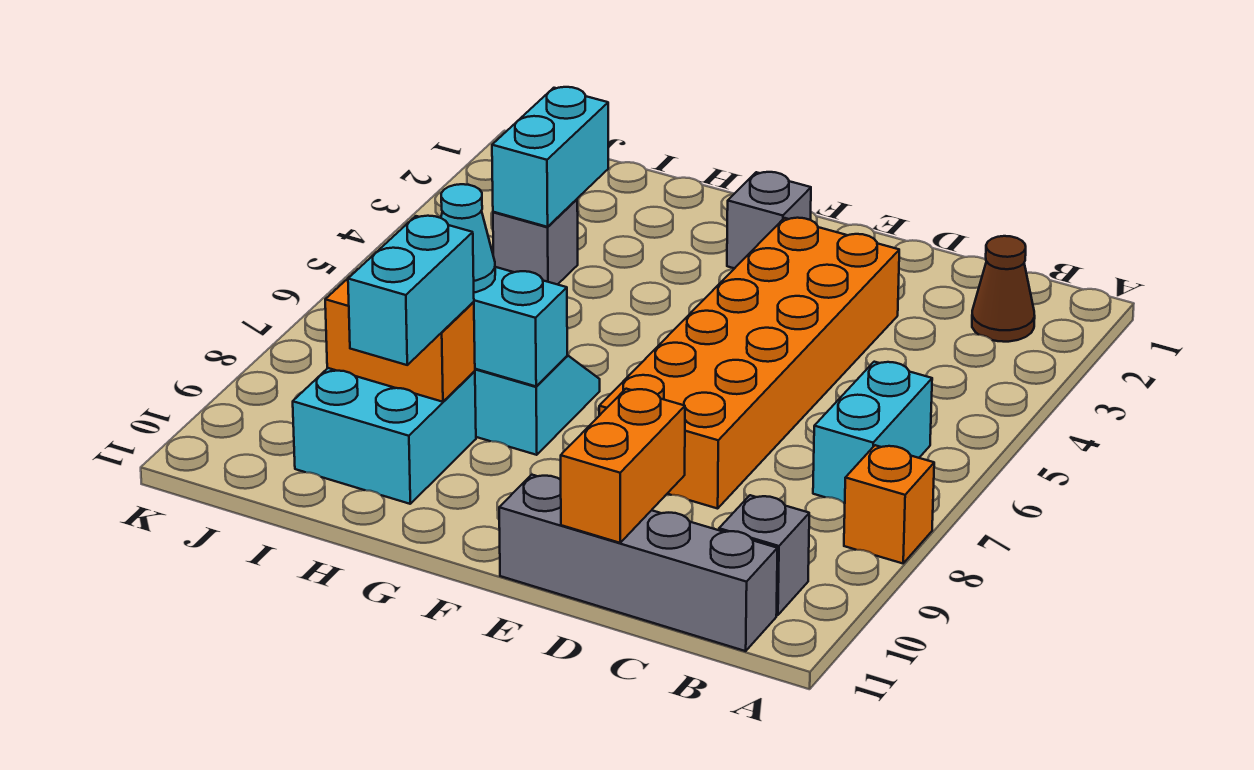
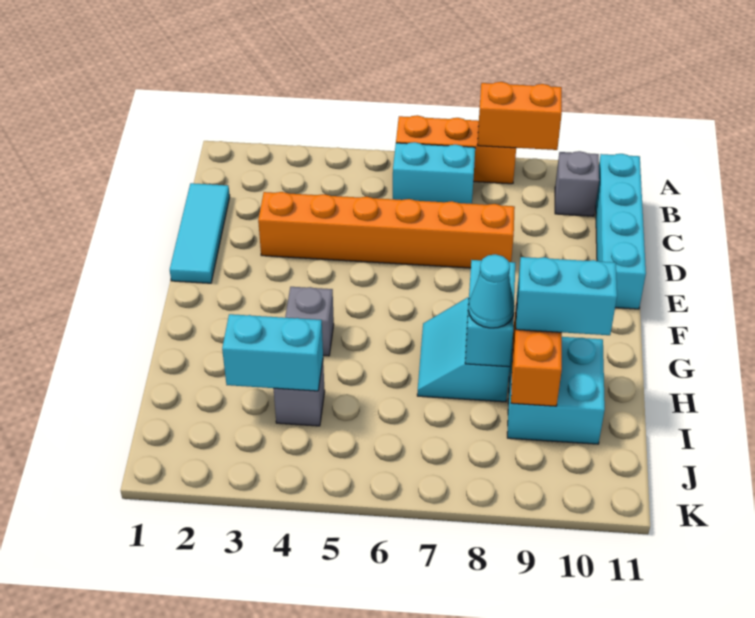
orange 1x1 brick [844,445,934,563] -> orange 1x3 brick [396,115,516,184]
brown 1x1 cone [972,236,1035,342] -> none
grey 1x4 brick [499,475,778,651] -> cyan 1x4 brick [596,154,646,309]
none -> cyan 1x3 tile [170,183,230,283]
orange 2x6 brick [599,218,899,509] -> orange 1x6 brick [258,192,515,268]
orange 1x2 brick [561,389,685,543] -> orange 1x2 brick moved to [477,82,562,150]
grey 1x1 brick [727,172,811,268] -> grey 1x1 brick moved to [285,287,334,356]

